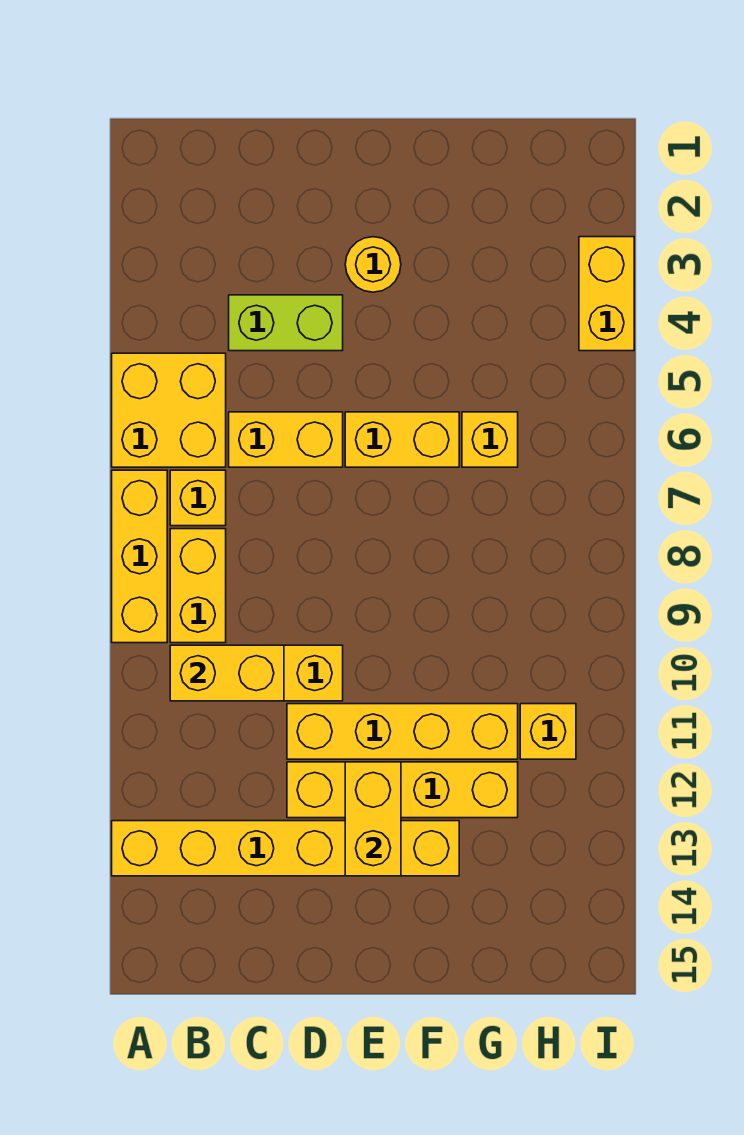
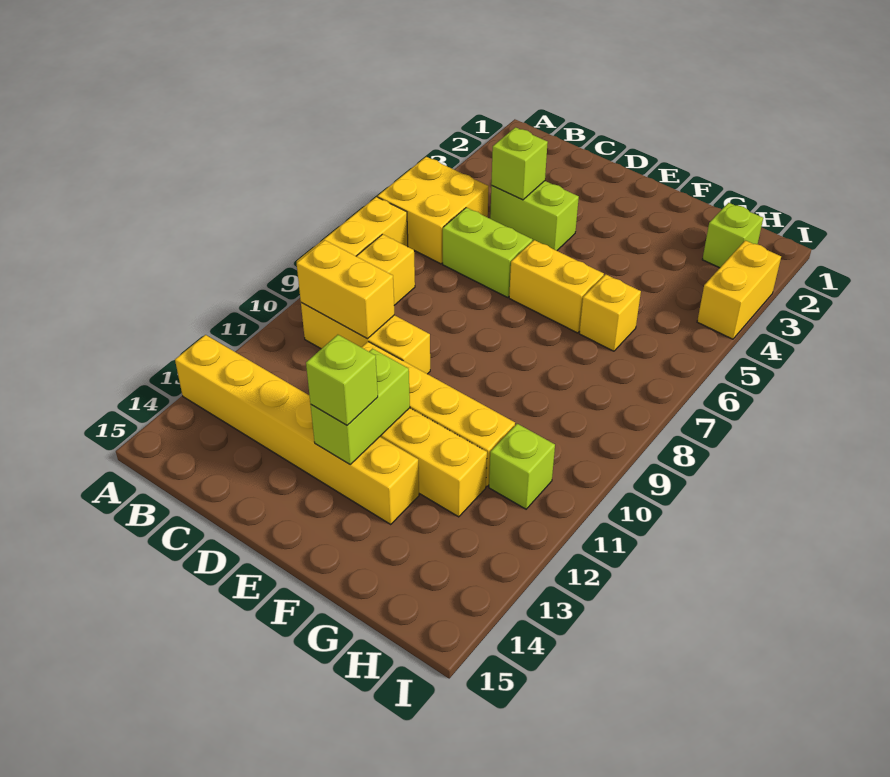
yellow 1x1 brick [170,470,226,526] -> none
none -> lime 1x1 brick [491,127,548,200]
yellow 1x2 brick [229,412,343,467] -> lime 1x2 brick [443,207,532,297]
yellow 1x1 round brick [345,237,401,292] -> none
yellow 1x2 brick [345,762,401,876] -> lime 1x2 brick [311,349,410,464]
none -> lime 1x1 brick [306,335,378,425]
none -> lime 1x1 brick [702,203,763,268]
yellow 1x1 brick [520,704,576,759] -> lime 1x1 brick [489,424,555,509]

